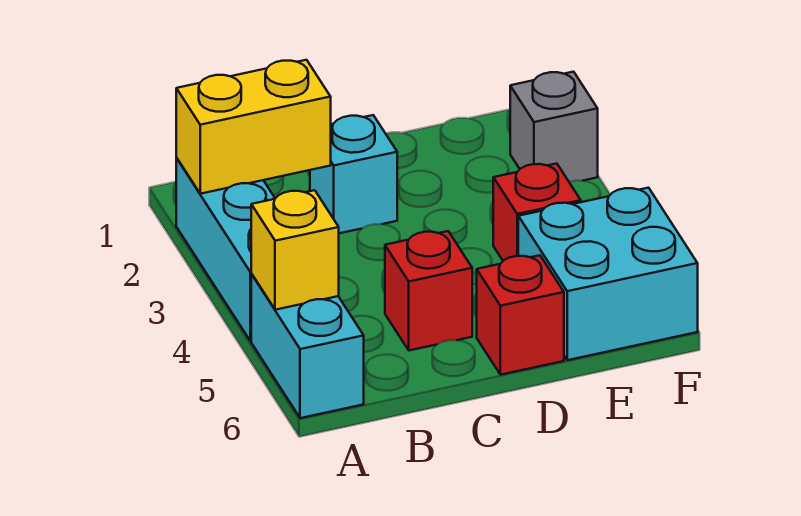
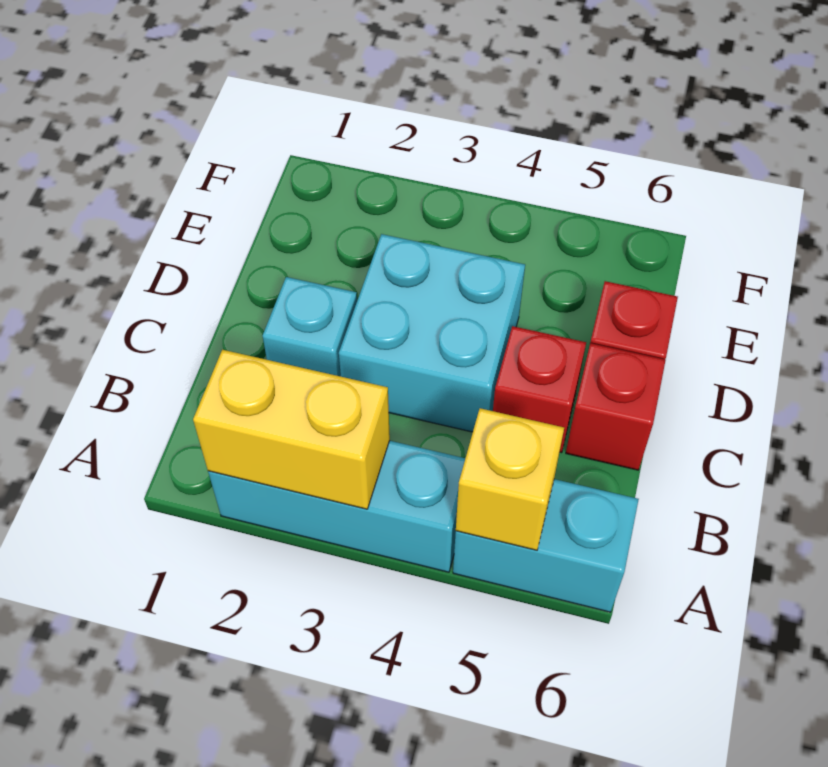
yellow 1x2 brick [176,60,331,194] -> yellow 1x2 brick turned to [193,350,390,509]
red 1x1 brick [493,164,581,261] -> red 1x1 brick moved to [566,343,666,470]
cyan 2x2 brick [518,188,698,360] -> cyan 2x2 brick moved to [339,234,525,432]
grey 1x1 brick [510,72,598,182] -> none

